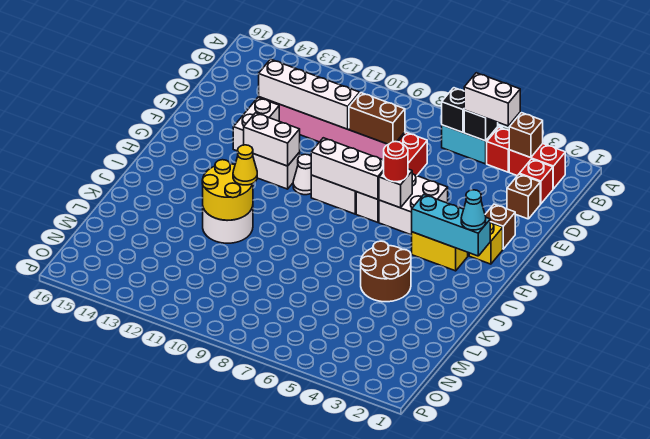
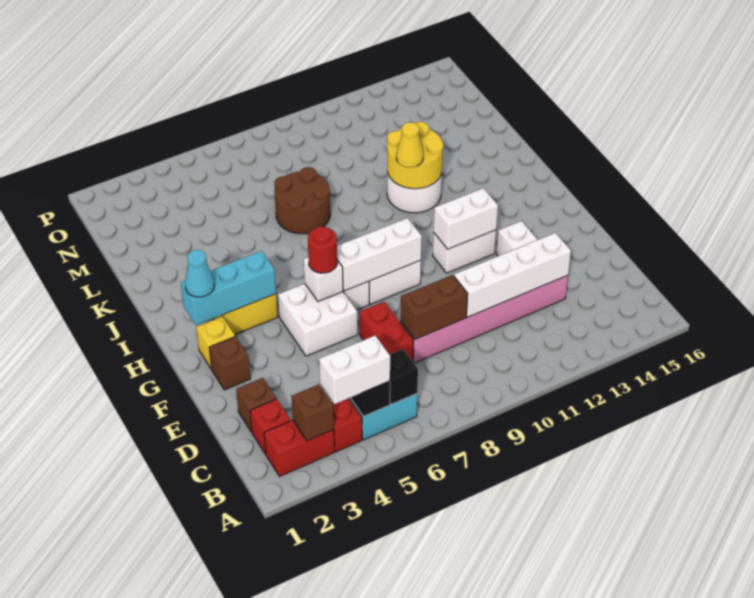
white 1x1 cone [293,154,311,195] -> none
brown 2x2 round brick [361,241,411,302] -> brown 2x2 round brick moved to [274,167,330,234]

